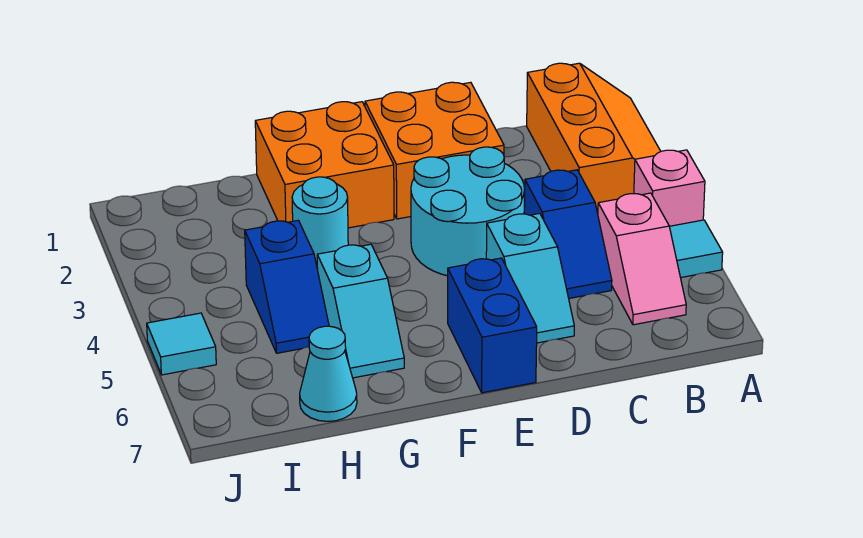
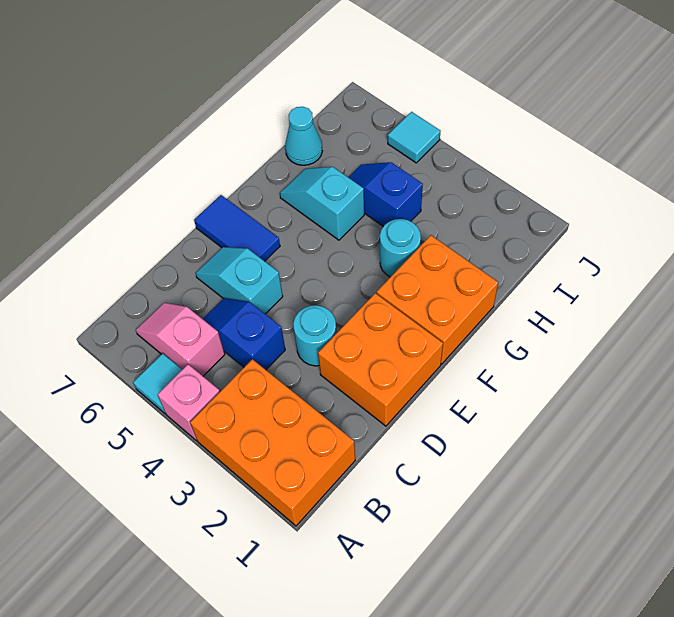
orange 2x3 slope [527,63,661,213] -> orange 2x3 brick [190,359,355,526]
cyan 2x2 round brick [411,147,524,276] -> cyan 1x1 round brick [293,305,336,366]
blue 1x2 brick [448,258,537,393] -> blue 1x2 tile [194,195,280,261]

